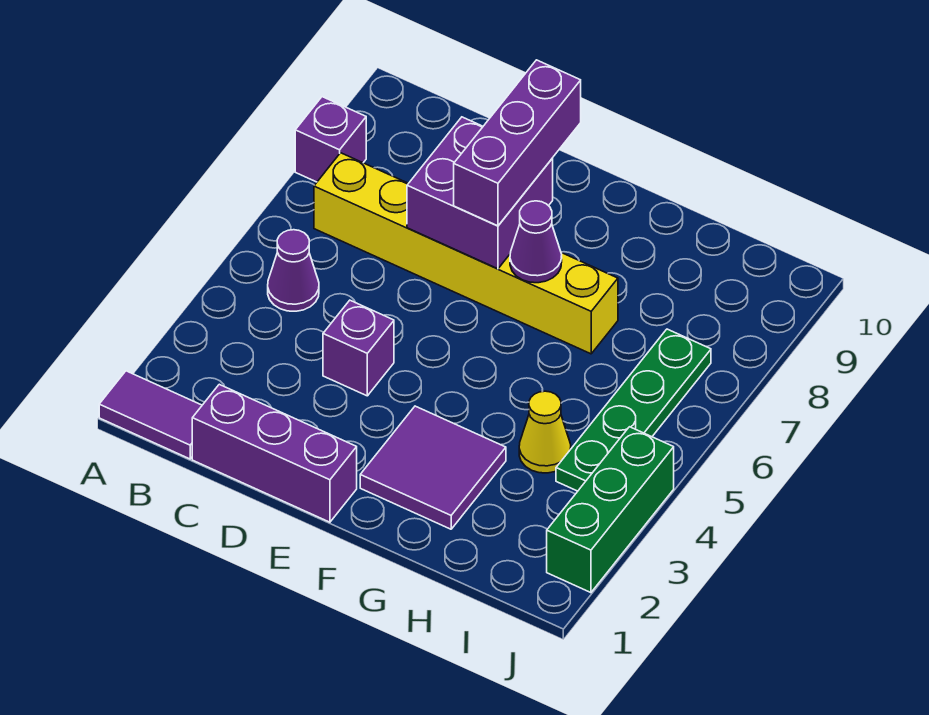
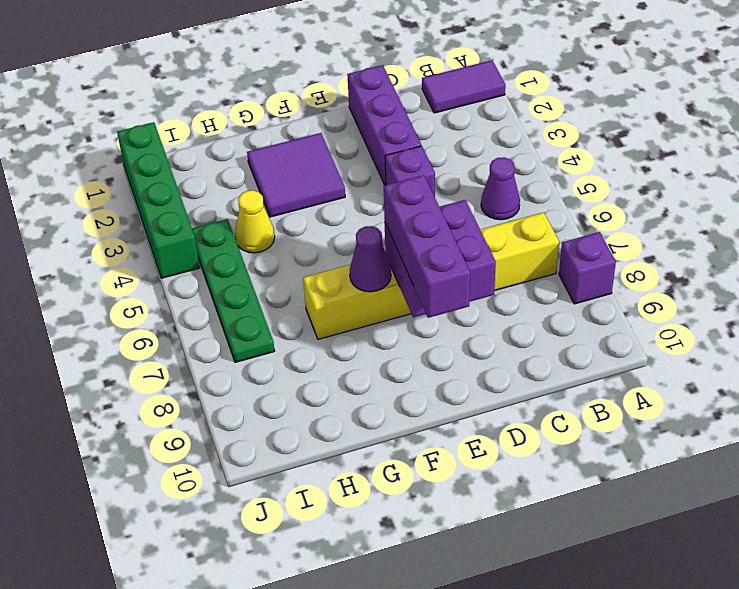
purple 1x3 brick [192,384,357,522] -> purple 1x3 brick turned to [347,65,421,185]
green 1x3 brick [547,427,674,593] -> green 1x4 brick [117,122,200,278]

